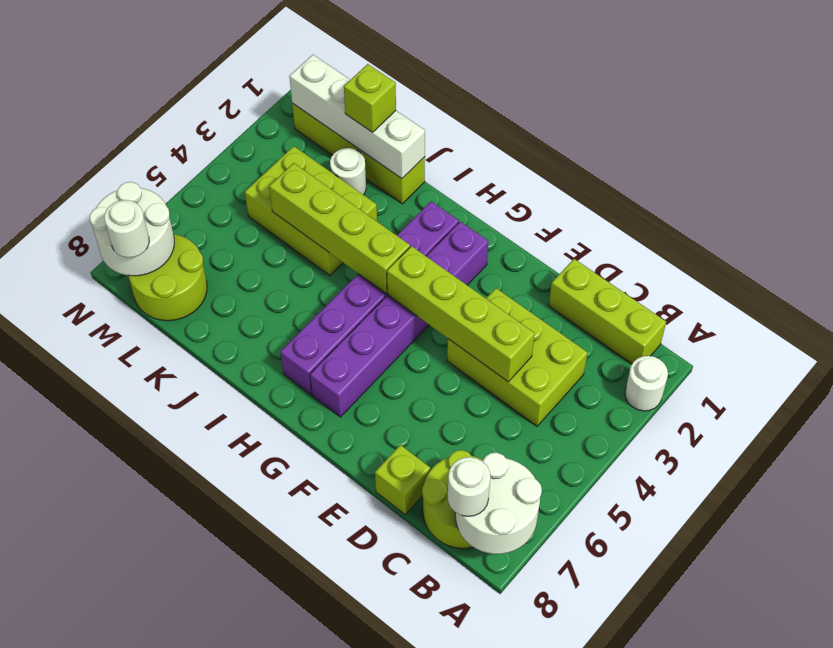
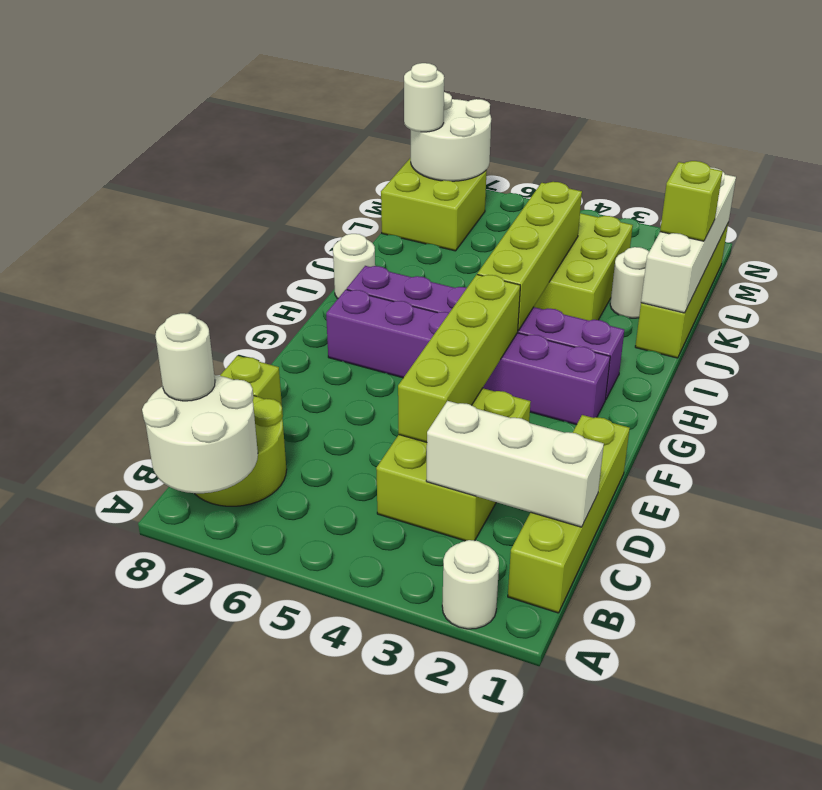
lime 1x3 brick [549,259,666,364] -> lime 1x4 brick [508,415,630,613]
none -> white 1x3 brick [426,401,604,527]
none -> white 1x1 round brick [333,234,375,298]
lime 2x2 round brick [128,234,207,321] -> lime 2x2 brick [381,158,487,251]

